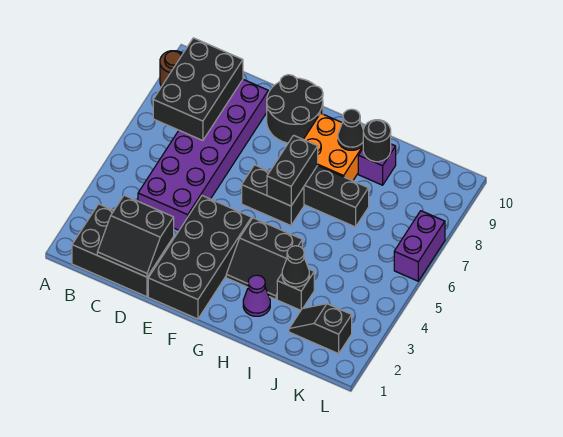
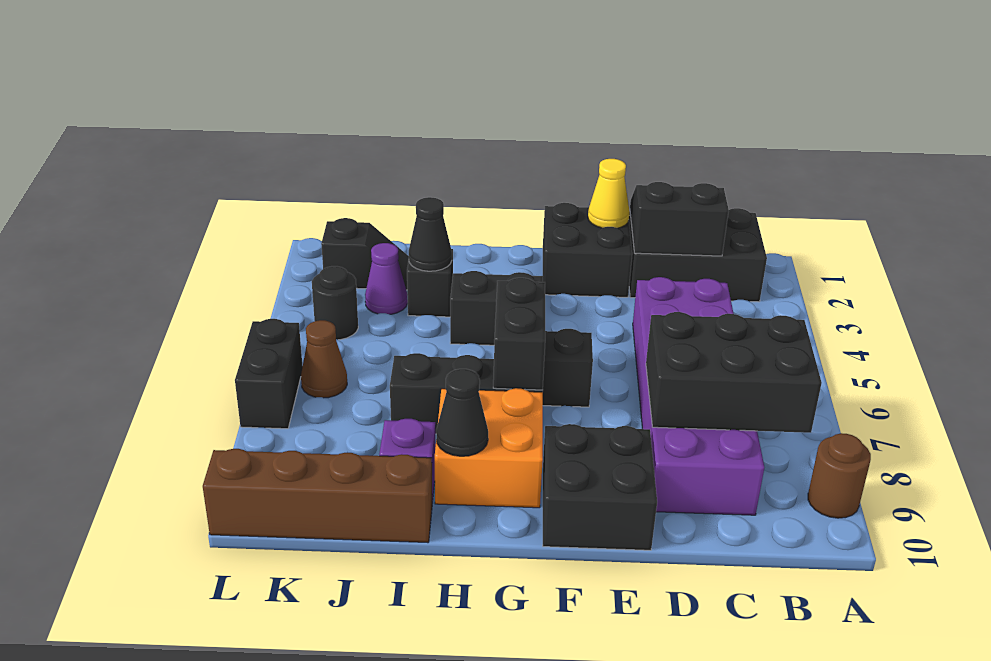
black 2x3 brick [153,38,243,141] -> black 2x3 brick turned to [646,312,822,433]
black 2x4 brick [148,196,252,319] -> black 2x2 brick [543,203,632,297]
none -> yellow 1x1 cone [588,159,630,228]
black 2x2 round brick [267,75,323,143] -> black 2x2 brick [543,424,657,550]
purple 1x1 cone [243,275,270,316] -> purple 1x1 cone moved to [365,243,408,314]
black 1x1 round brick [363,120,391,162] -> black 1x1 round brick moved to [312,266,358,340]
none -> brown 1x4 brick [203,449,432,543]
none -> brown 1x1 cone [301,320,347,398]
purple 1x2 brick [394,211,445,281] -> black 1x2 brick [235,319,303,429]

